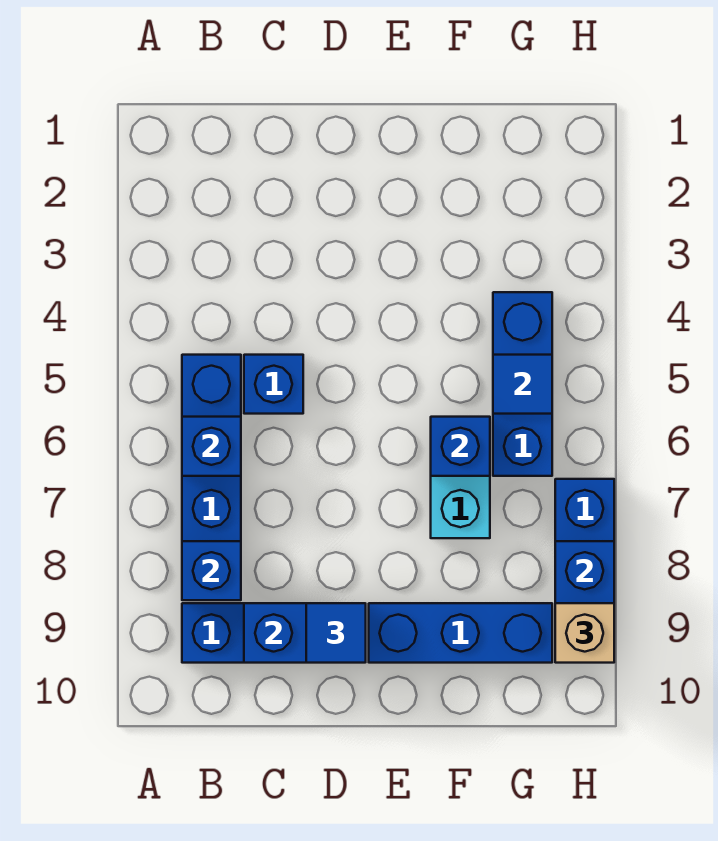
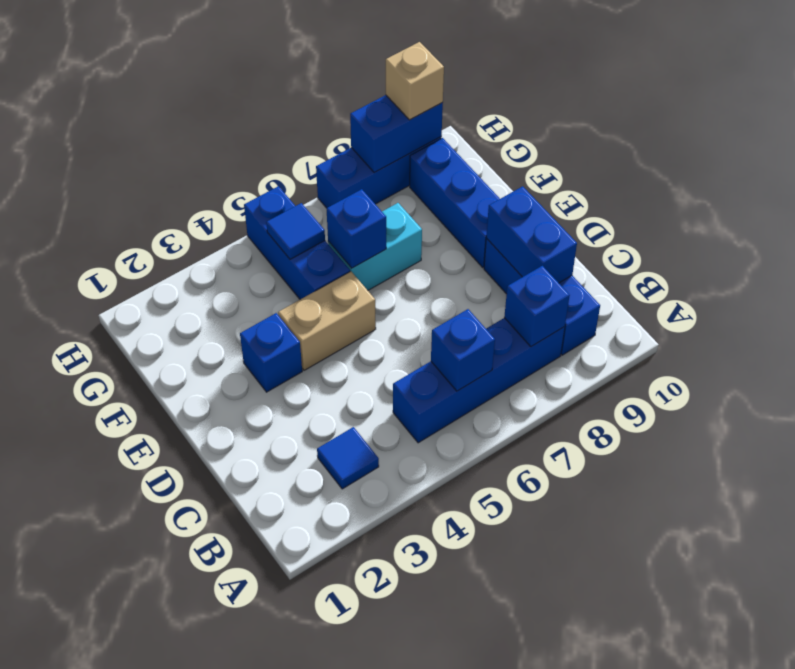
blue 1x1 brick [244,355,303,414] -> blue 1x1 brick moved to [240,313,302,392]
blue 1x1 tile [306,603,366,663] -> blue 1x1 tile moved to [317,427,379,489]
none -> tan 1x2 brick [278,271,376,370]
blue 1x3 brick [493,292,552,476] -> blue 1x3 brick turned to [244,186,350,299]

